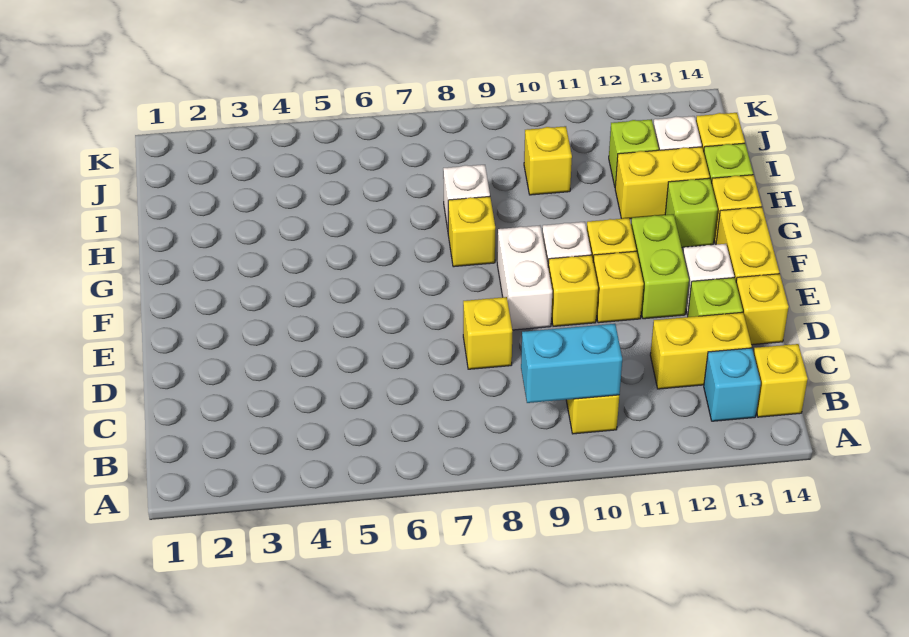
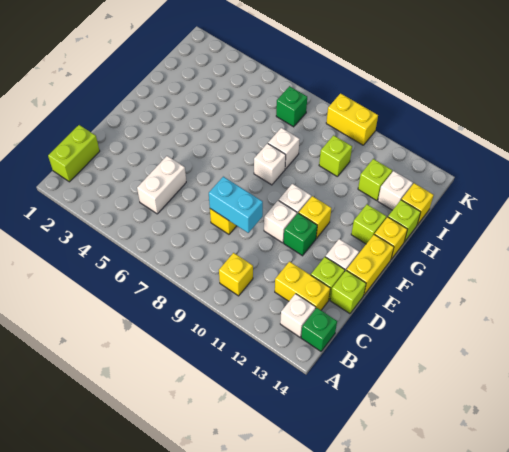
cyan 1x2 brick [521,324,622,403] -> cyan 1x2 brick moved to [209,177,263,233]
cyan 1x1 brick [704,348,761,421] -> white 1x1 brick [280,294,316,337]
yellow 1x1 brick [754,344,808,417] -> green 1x1 brick [301,308,337,351]
yellow 1x1 brick [736,274,789,345] -> lime 1x1 brick [330,271,366,314]
white 1x2 brick [497,226,552,330] -> white 1x2 brick moved to [137,156,186,214]
yellow 1x1 brick [548,255,598,326] -> white 1x1 brick [264,200,297,243]
yellow 1x1 brick [593,251,644,323] -> green 1x1 brick [284,213,317,256]
lime 1x2 brick [631,214,689,319] -> lime 1x2 brick moved to [48,125,100,182]
yellow 1x1 brick [448,197,495,267] -> white 1x1 brick [254,144,286,185]
yellow 1x2 brick [615,147,710,219] -> yellow 1x2 brick moved to [326,93,378,145]
yellow 1x1 brick [524,126,572,195] -> lime 1x1 brick [319,135,352,176]
none -> green 1x1 brick [276,86,307,127]

